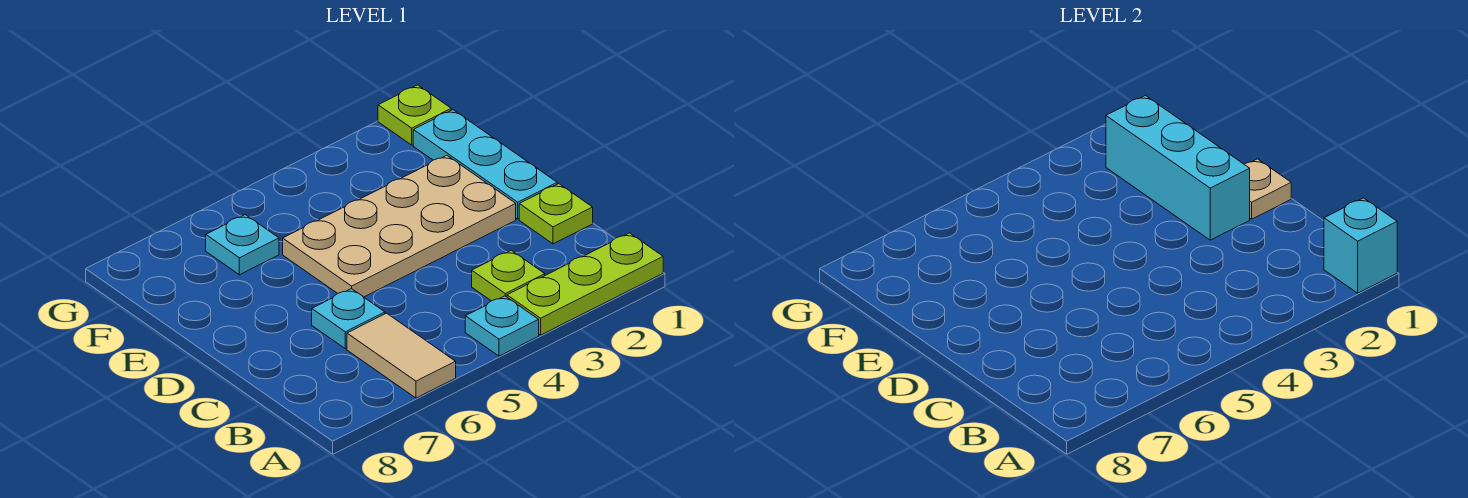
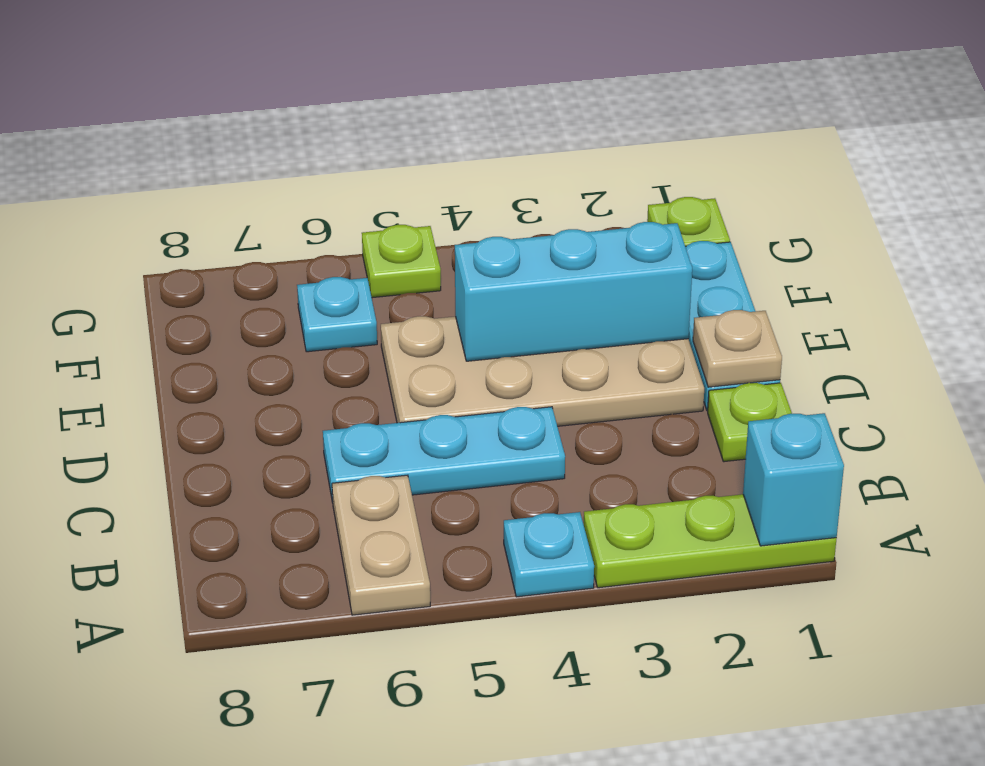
tan 1x2 tile [347,313,456,398] -> tan 1x2 plate [332,475,430,615]
lime 1x1 plate [472,250,545,301] -> lime 1x1 plate moved to [362,225,441,298]
cyan 1x1 plate [312,289,385,349] -> cyan 1x3 plate [323,407,565,503]
cyan 1x3 brick [1106,96,1250,240] -> cyan 1x3 brick turned to [455,222,692,361]

